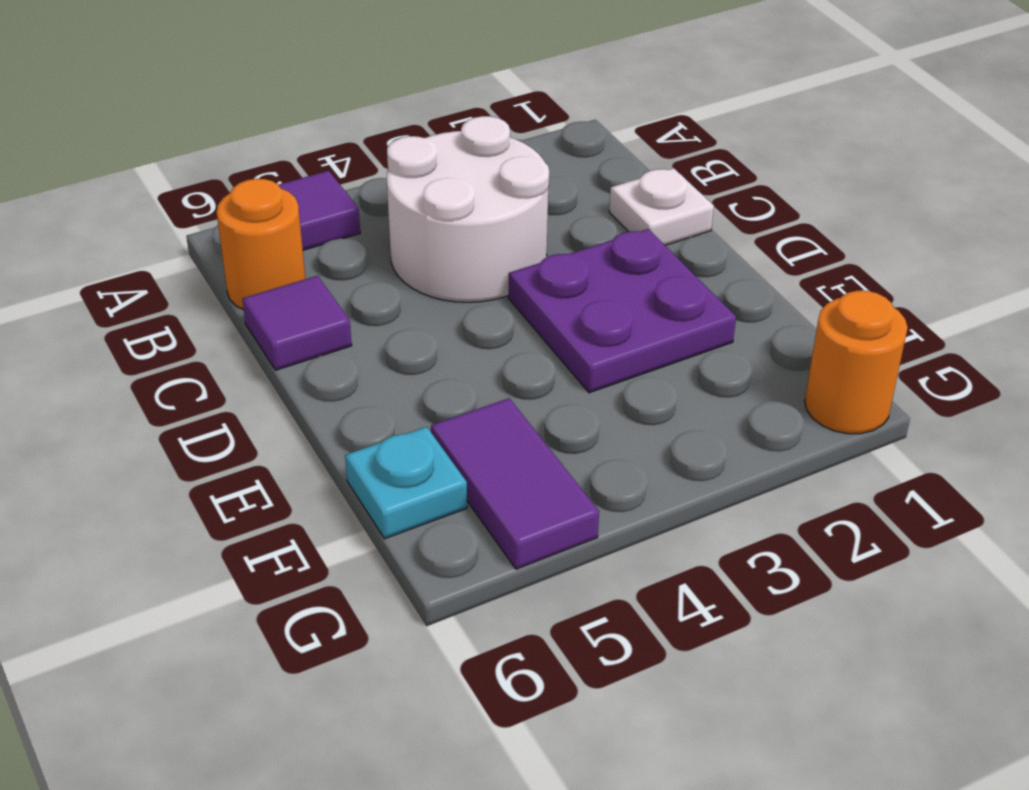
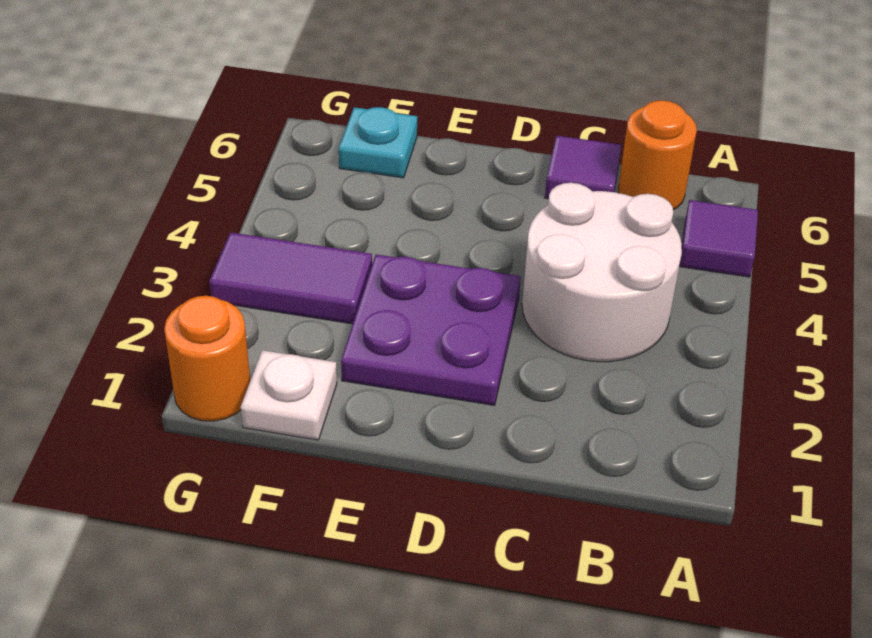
white 1x1 plate [609,168,714,245] -> white 1x1 plate moved to [241,350,337,440]
purple 1x2 tile [431,398,599,569] -> purple 1x2 tile moved to [209,232,372,324]

